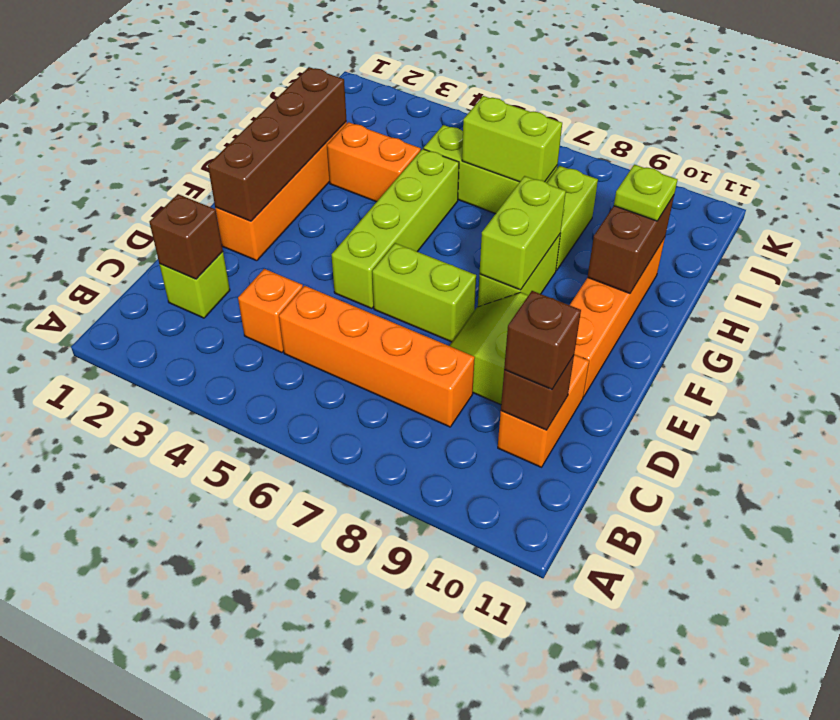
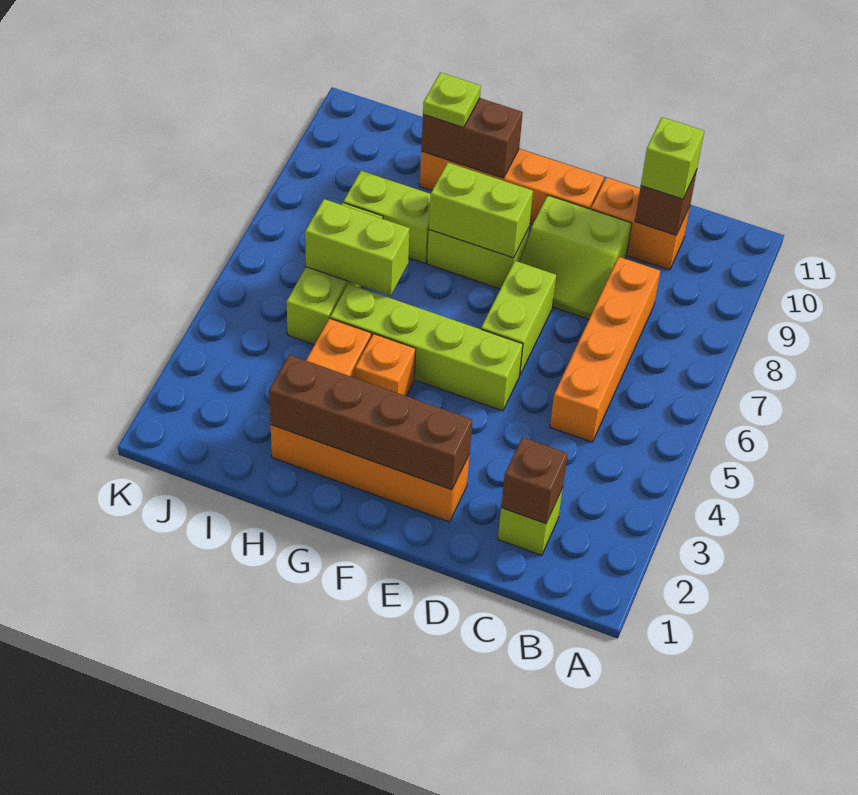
orange 1x1 brick [238,269,303,353] -> orange 1x1 brick moved to [355,334,416,396]
brown 1x1 brick [504,291,581,389] -> lime 1x1 brick [641,117,704,199]
lime 1x2 brick [462,96,562,182] -> lime 1x2 brick turned to [305,199,410,296]

